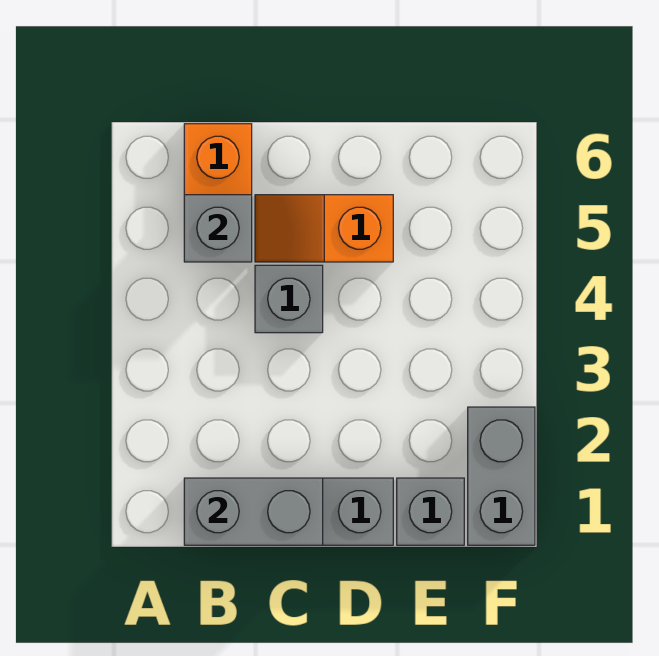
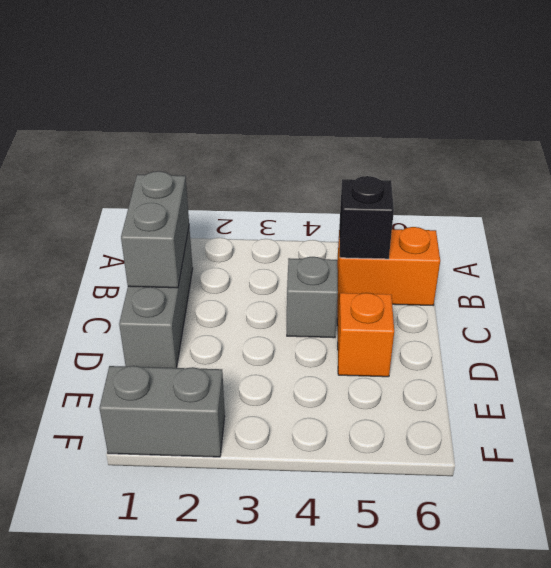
grey 1x1 brick [184,195,252,262] -> black 1x1 brick [339,176,394,259]
grey 1x1 brick [397,478,464,545] -> none

